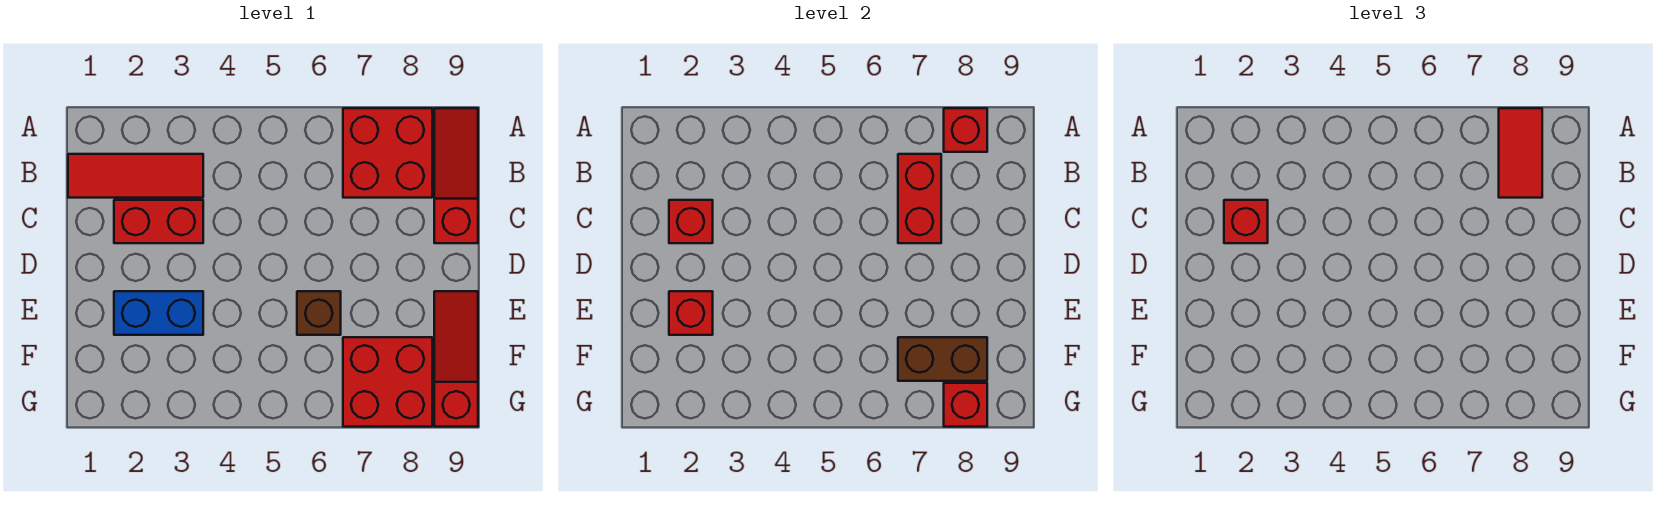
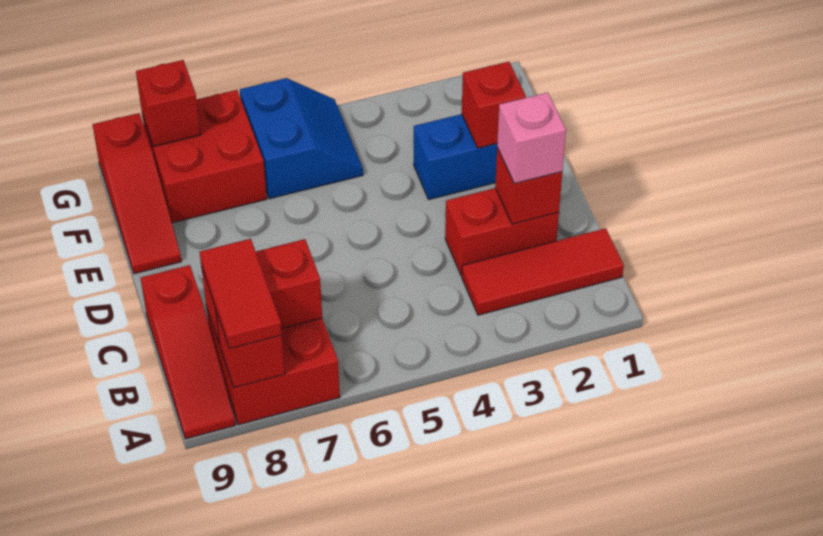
red 1x2 brick [898,154,941,243] -> red 1x2 brick turned to [201,239,322,344]
red 1x1 brick [1224,200,1268,243] -> pink 1x1 brick [497,93,566,184]
brown 1x1 brick [297,291,341,335] -> none
none -> blue 2x2 slope [240,78,363,199]
brown 1x2 brick [898,337,987,381] -> none

